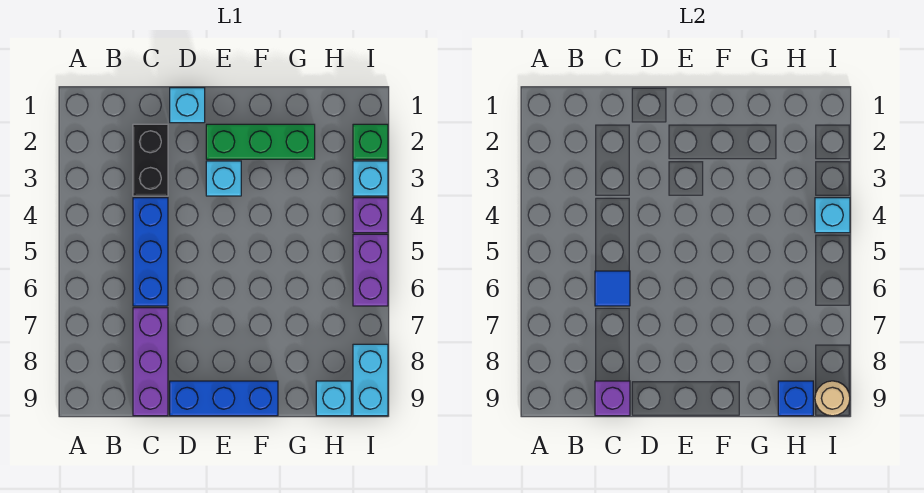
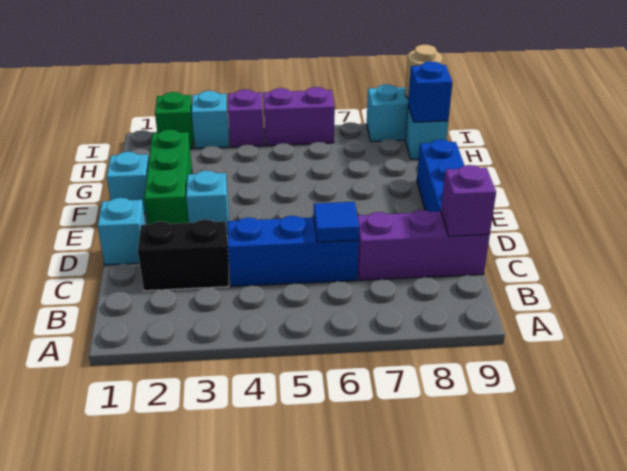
cyan 1x1 brick [815,198,850,233] -> cyan 1x1 brick moved to [107,152,149,214]

